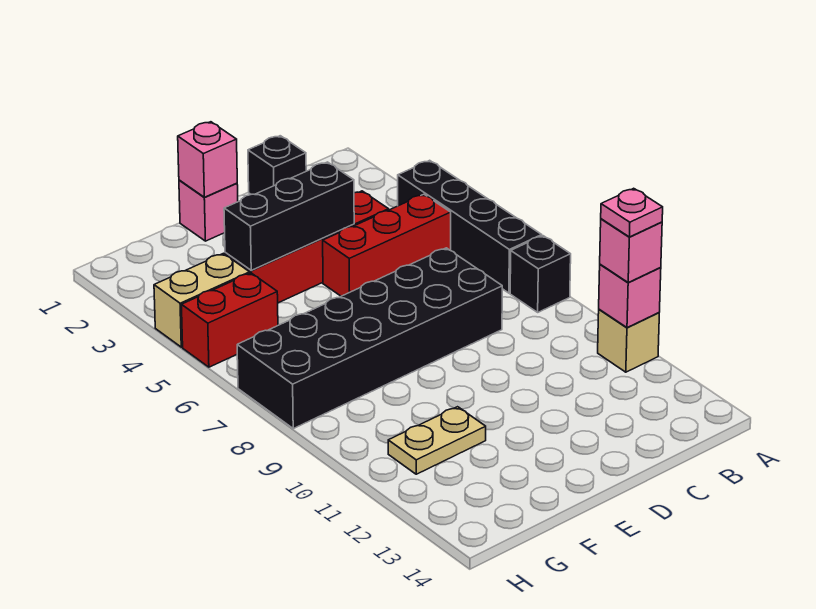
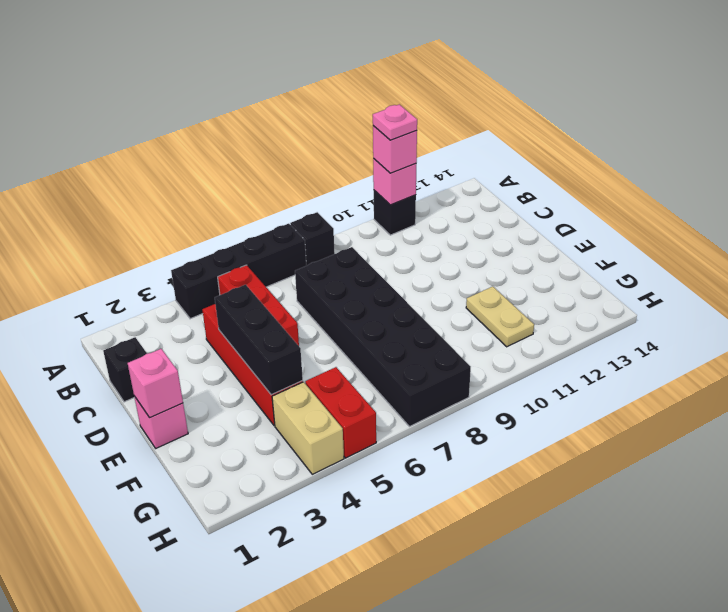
tan 1x1 brick [598,309,659,372] -> black 1x1 brick [374,190,416,235]

